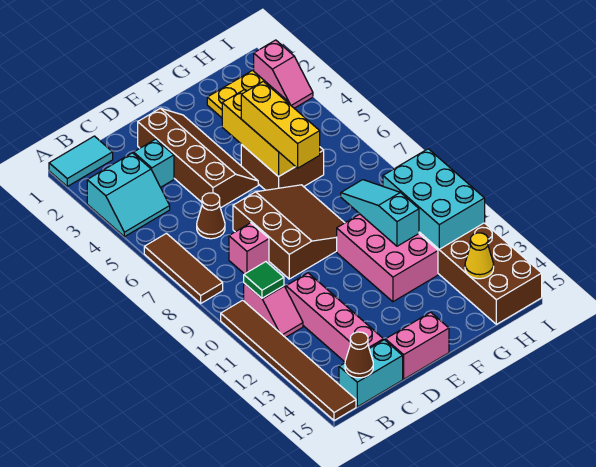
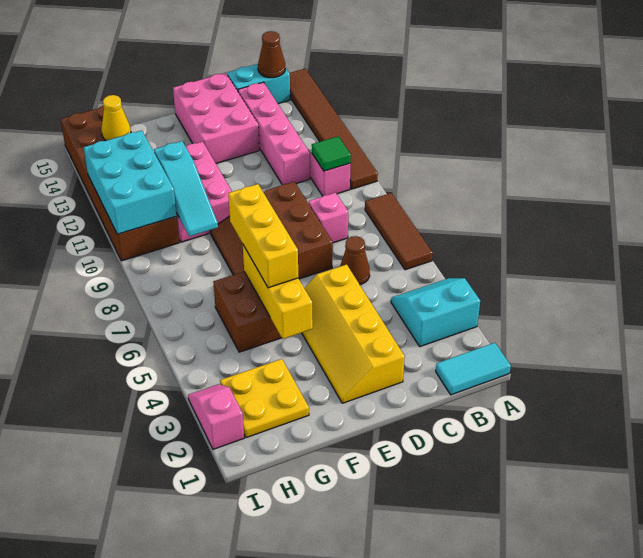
cyan 1x1 brick [134,139,174,187] -> none
brown 2x4 slope [138,108,258,208] -> yellow 2x4 slope [302,264,405,403]
pink 1x2 brick [386,312,449,379] -> pink 2x3 brick [173,73,259,163]

